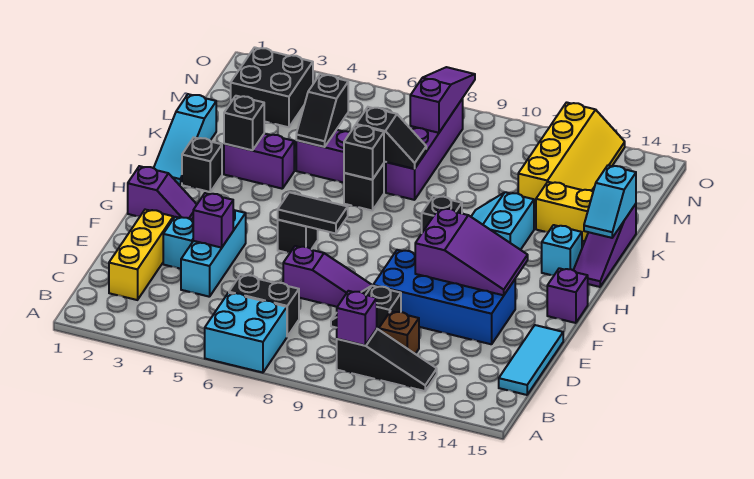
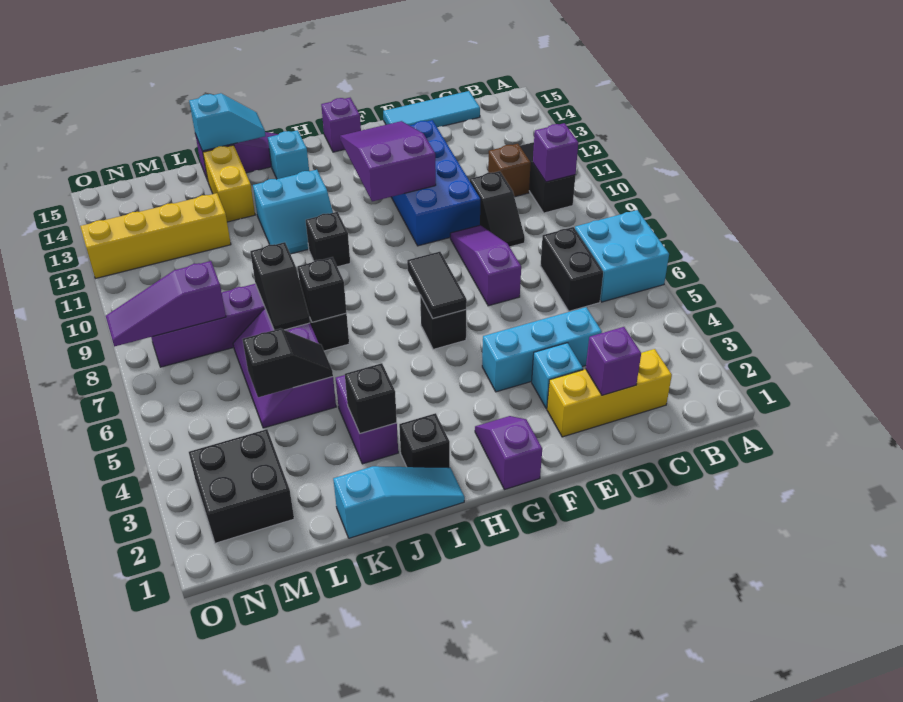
purple 1x1 brick [193,193,233,248] -> purple 1x1 brick moved to [586,327,641,395]
black 1x2 slope [356,107,426,169] -> black 1x2 slope turned to [250,242,310,330]

